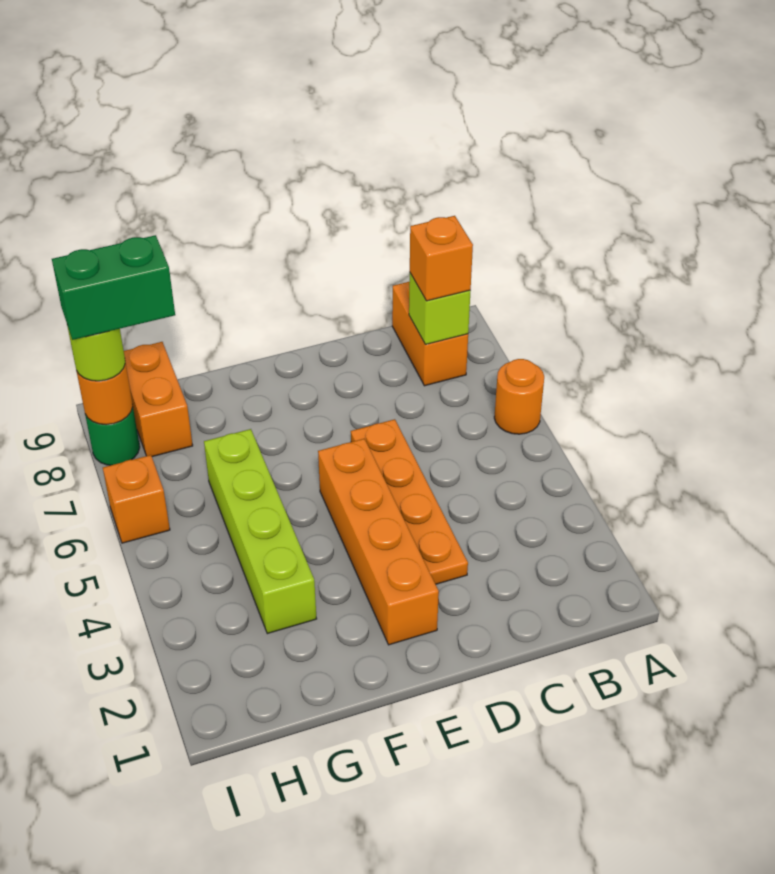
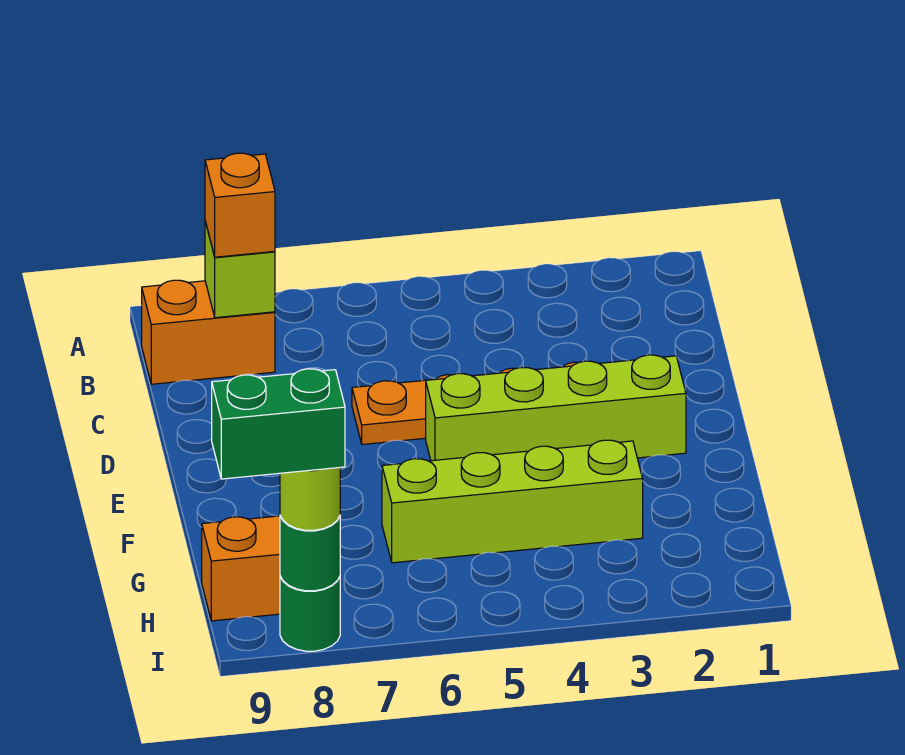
orange 1x1 round brick [494,359,544,434] -> none
orange 1x4 brick [318,439,439,645] -> lime 1x4 brick [426,355,686,461]
green 1x2 brick [52,235,175,340] -> green 1x2 brick turned to [212,369,345,479]
orange 1x1 brick [103,455,170,543] -> none
orange 1x1 round brick [77,362,133,425] -> green 1x1 round brick [280,516,340,591]

